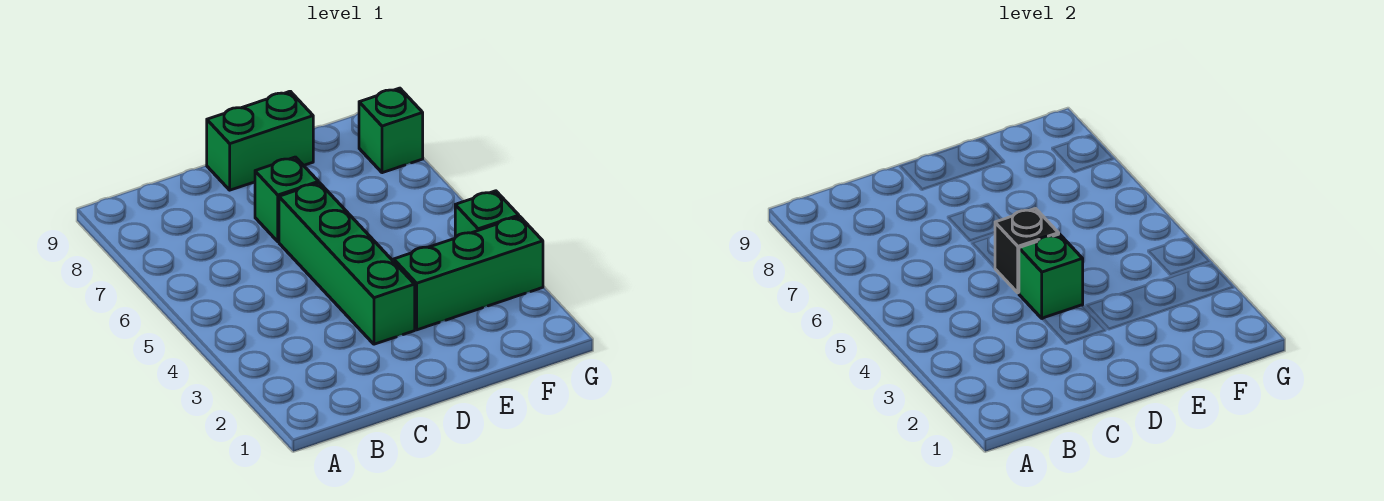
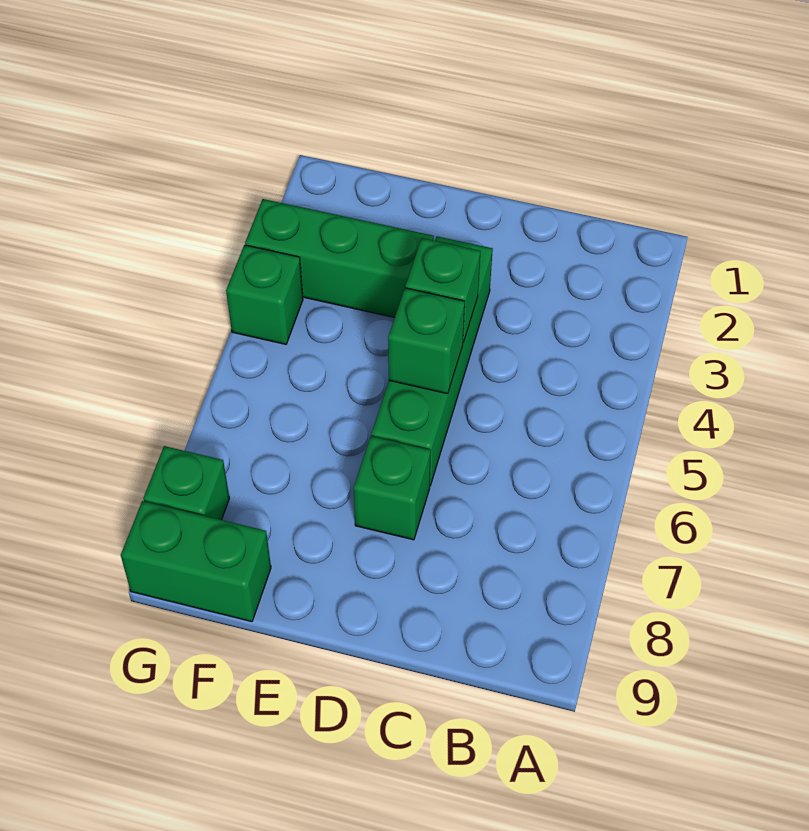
black 1x1 brick [995,209,1059,293] -> green 1x1 brick [388,288,465,394]
green 1x2 brick [207,91,313,190] -> green 1x2 brick moved to [121,501,271,622]

